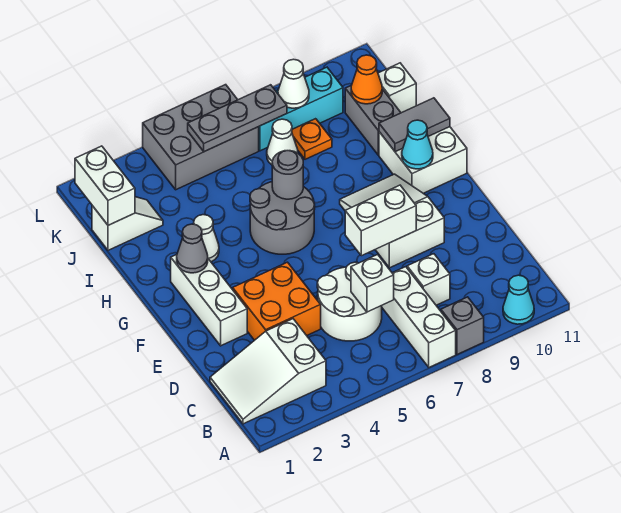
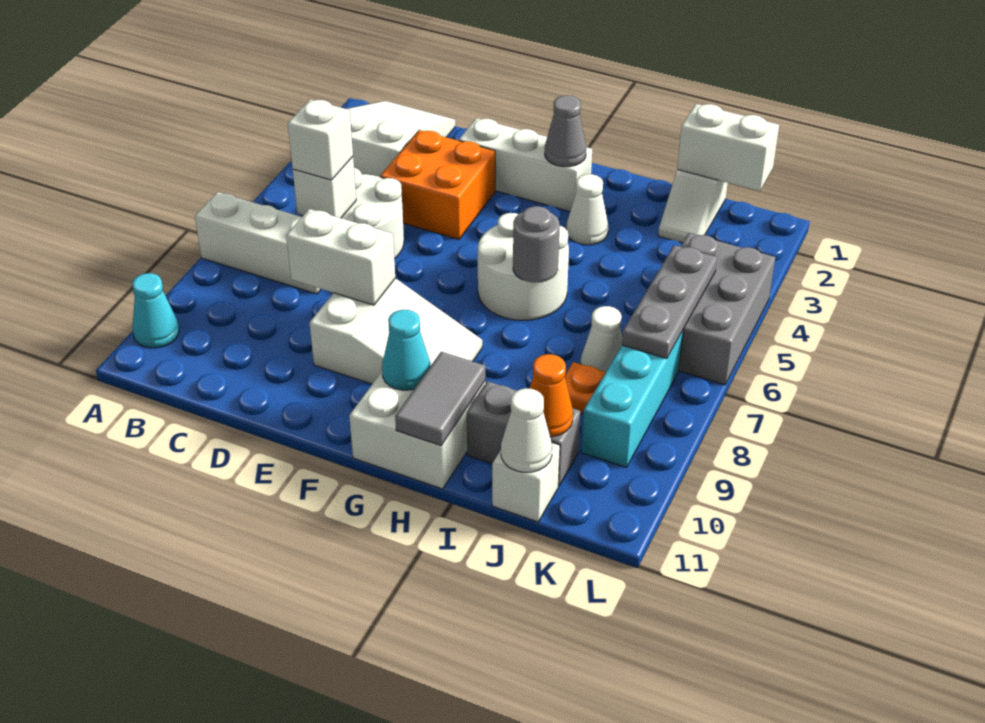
grey 1x1 brick [441,297,484,354] -> none
white 1x1 brick [407,254,450,305] -> white 1x1 brick moved to [288,99,353,180]
white 1x2 brick [345,185,416,256] -> white 1x2 brick turned to [286,209,395,305]
grey 2x2 round brick [250,182,315,254] -> white 2x2 round brick [478,213,569,320]
white 1x1 cone [278,59,309,108] -> white 1x1 cone moved to [501,388,552,472]

